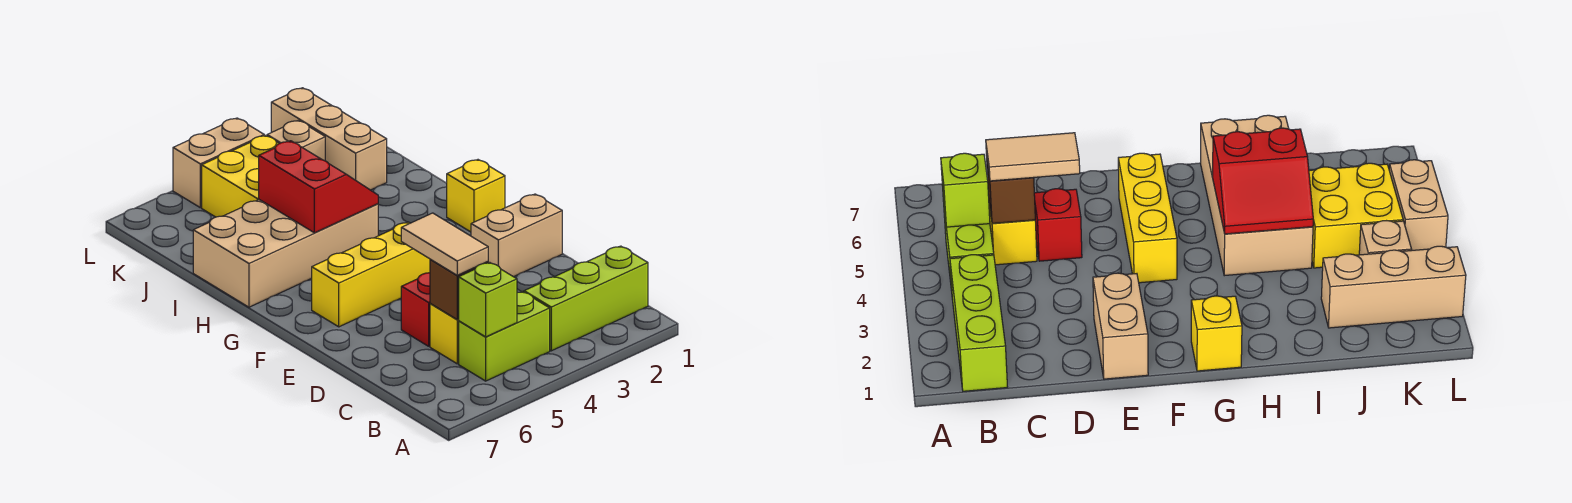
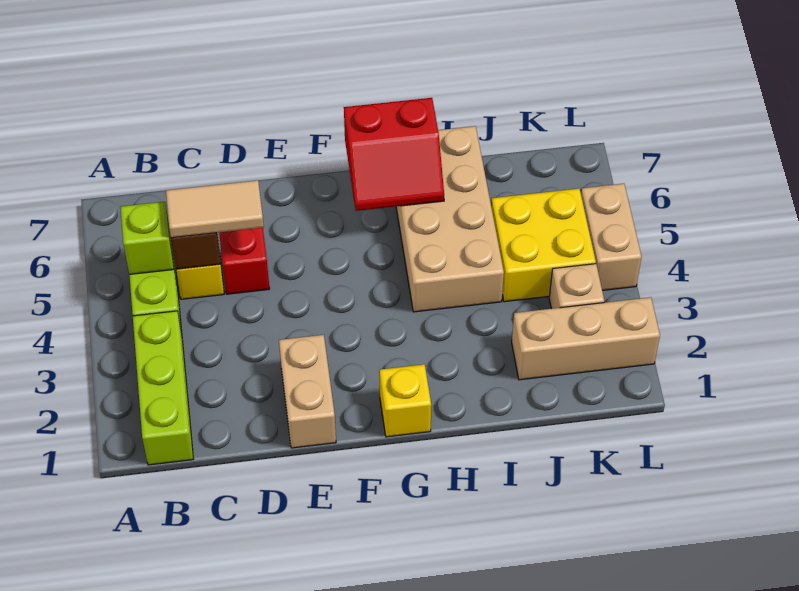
yellow 1x3 brick [312,222,430,327] -> none
red 2x2 slope [259,141,378,233] -> red 2x2 slope moved to [344,98,444,211]

